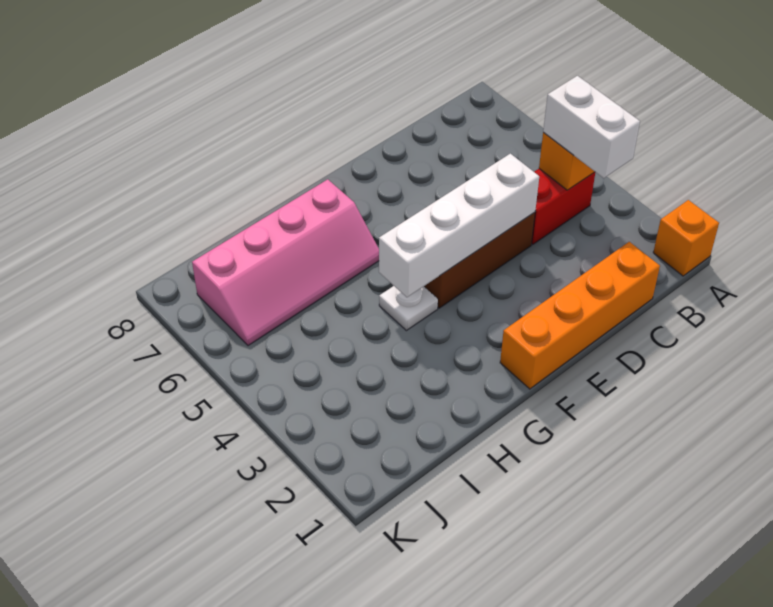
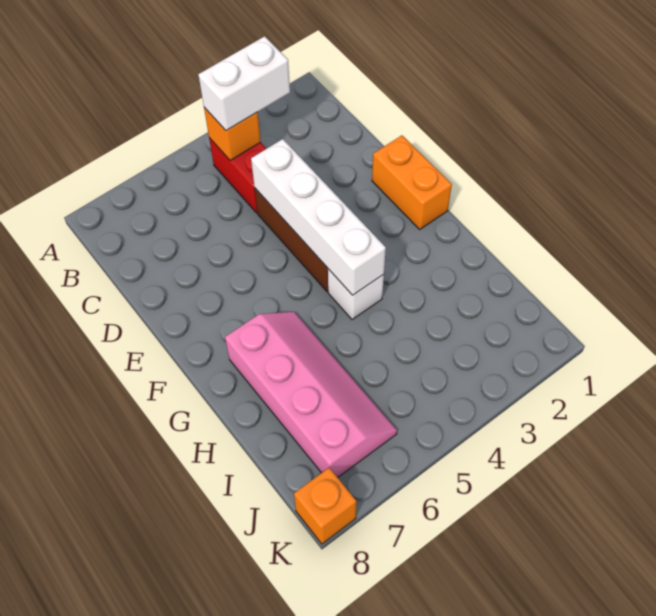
orange 1x1 brick [653,200,719,276] -> orange 1x1 brick moved to [294,468,357,544]
orange 1x4 brick [500,242,660,389] -> orange 1x2 brick [372,135,452,229]
white 1x1 plate [379,286,438,331] -> white 1x1 brick [328,269,384,320]

